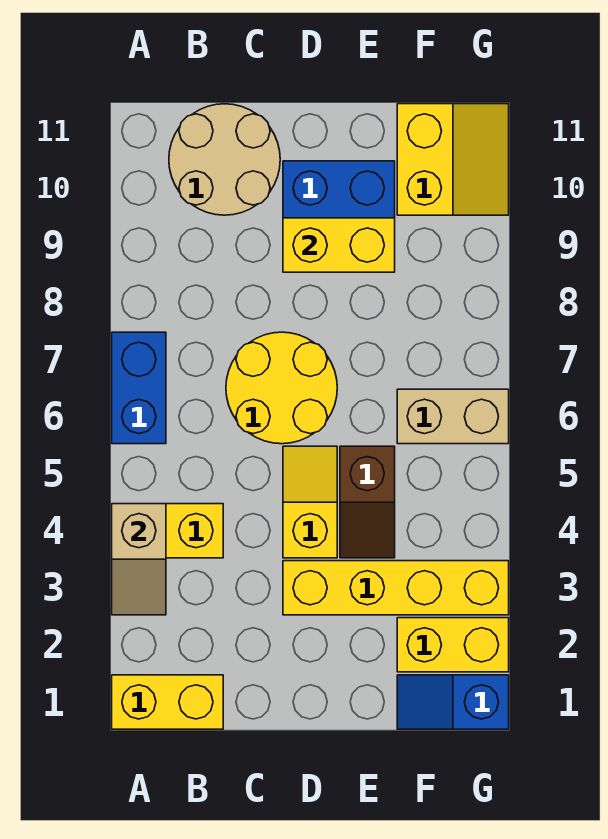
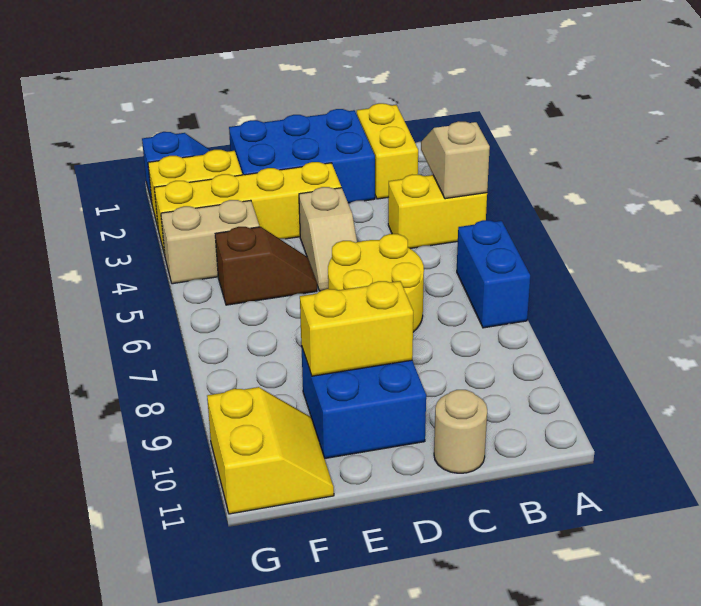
yellow 1x2 brick [112,675,223,729] -> yellow 1x2 brick turned to [357,103,418,199]
tan 2x2 round brick [169,104,280,215] -> tan 1x1 round brick [434,390,487,473]
none -> blue 2x3 brick [229,109,375,203]
yellow 1x2 slope [283,446,337,558] -> tan 1x2 slope [299,187,357,291]
brown 1x2 slope [340,446,395,558] -> brown 1x2 slope turned to [215,227,317,305]
tan 1x2 brick [397,389,509,444] -> tan 1x2 brick moved to [161,200,259,284]
yellow 2x2 slope [397,104,509,215] -> yellow 2x2 slope turned to [207,387,334,514]

